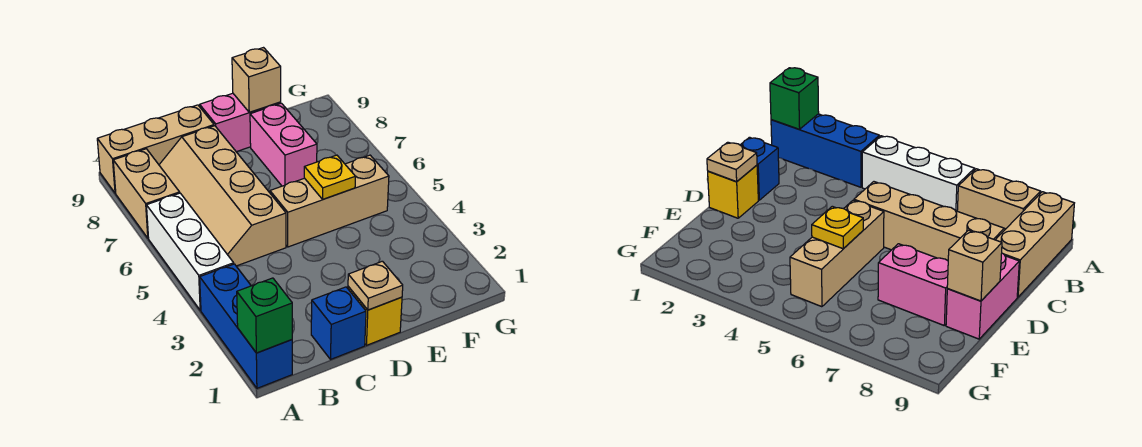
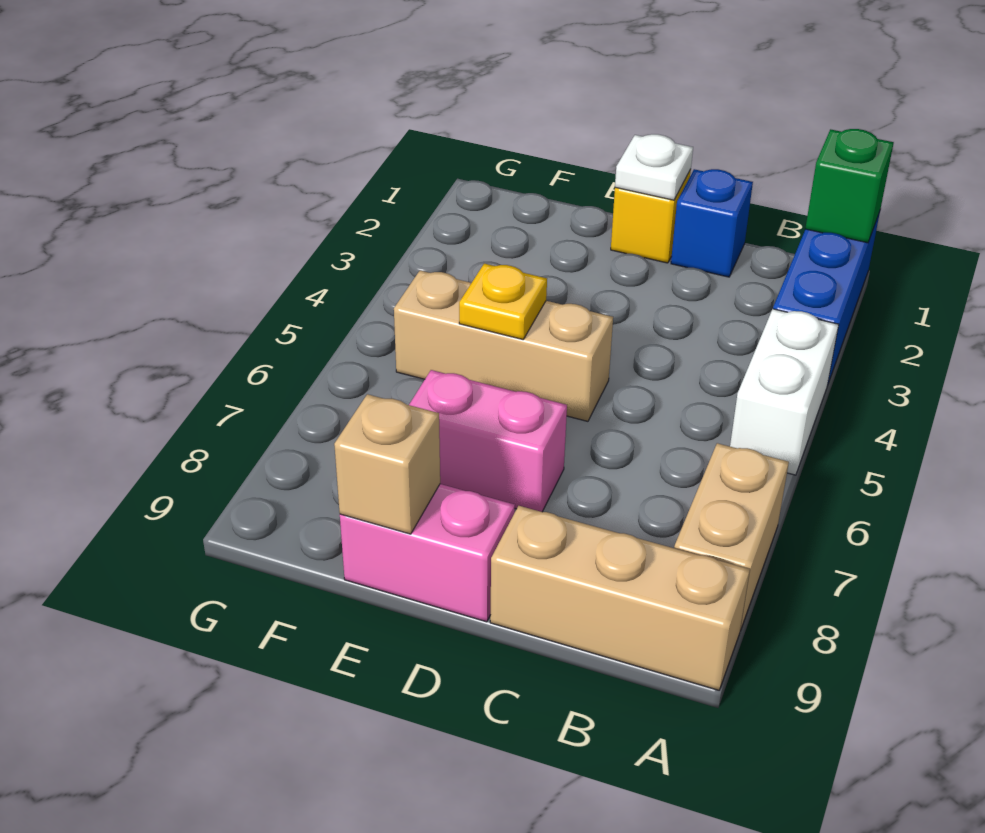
white 1x3 brick [147,193,234,310] -> white 1x2 brick [730,309,839,475]
tan 2x4 slope [159,126,286,266] -> none
tan 1x1 plate [348,261,403,310] -> white 1x1 plate [615,134,693,200]
pink 1x2 brick [250,103,317,186] -> pink 1x2 brick turned to [409,370,567,512]

